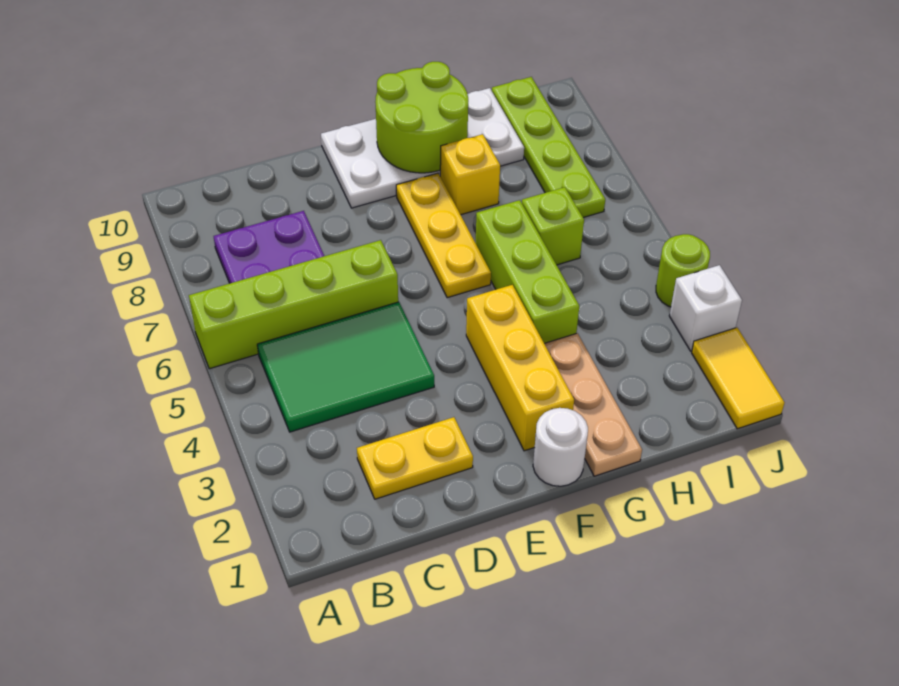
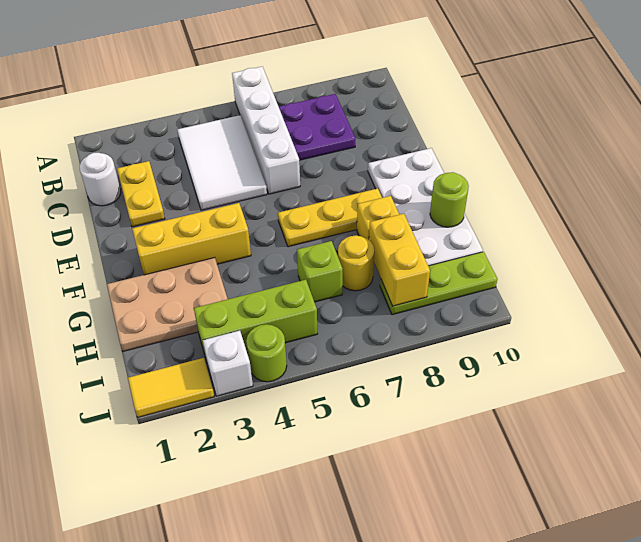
lime 1x4 brick [189,240,398,369] -> white 1x4 brick [232,67,300,194]
green 2x3 tile [257,302,434,432] -> white 2x3 tile [177,115,267,210]
white 1x1 round brick [533,408,588,486] -> white 1x1 round brick moved to [80,153,121,206]
lime 2x2 round brick [375,62,468,173] -> lime 1x1 round brick [430,172,469,227]
tan 1x3 plate [544,333,642,476] -> tan 2x3 plate [107,258,227,351]
lime 1x3 brick [476,200,579,343] -> lime 1x3 brick moved to [194,280,317,361]
none -> yellow 1x1 round brick [338,235,374,291]
none -> yellow 1x2 brick [369,214,430,306]
lime 1x4 plate [492,77,605,218] -> lime 1x3 plate [380,252,497,315]

